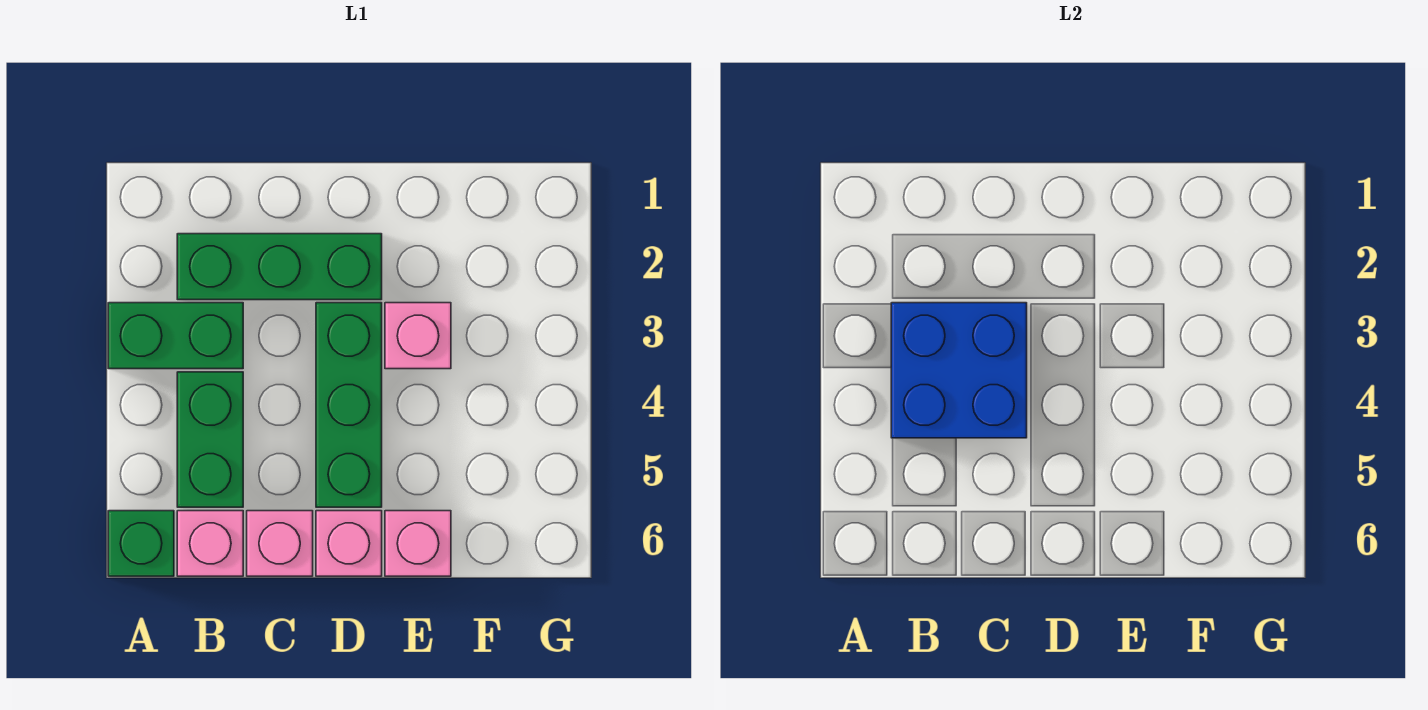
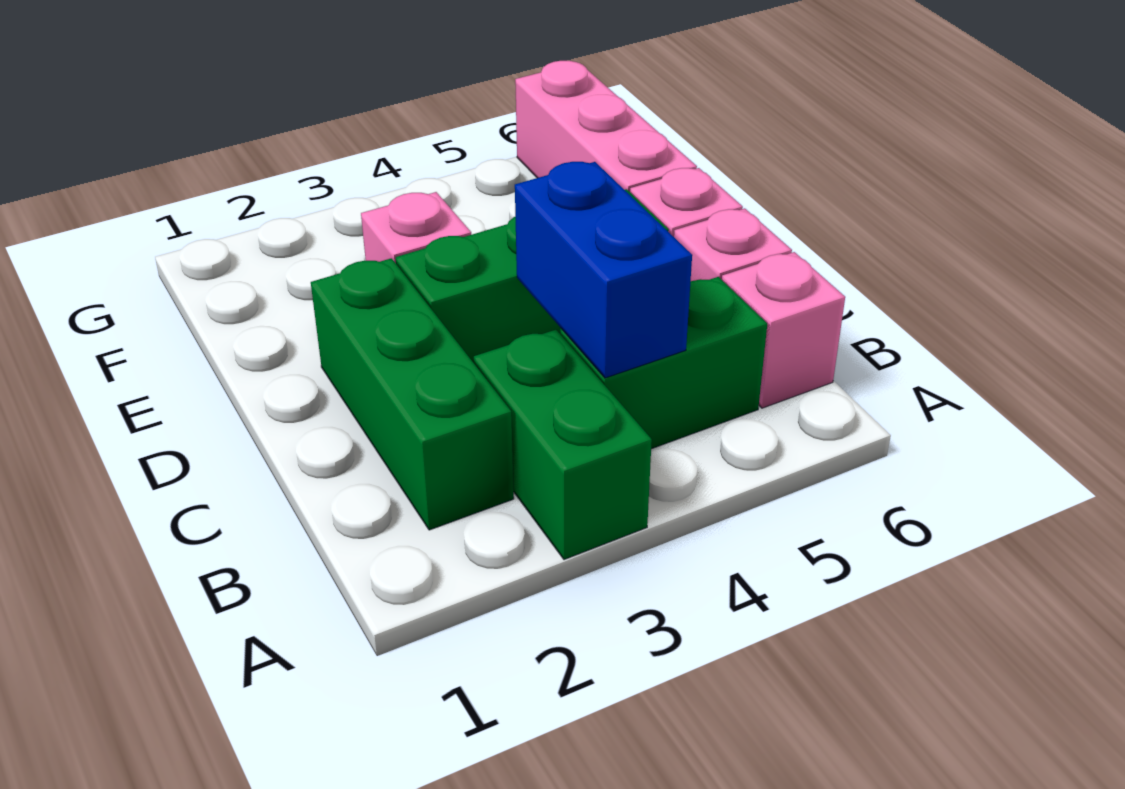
green 1x1 brick [108,511,174,576] -> none
blue 2x2 brick [891,303,1027,438] -> blue 1x2 brick [515,162,692,378]
pink 1x1 brick [385,511,451,576] -> pink 1x3 brick [515,61,697,192]

